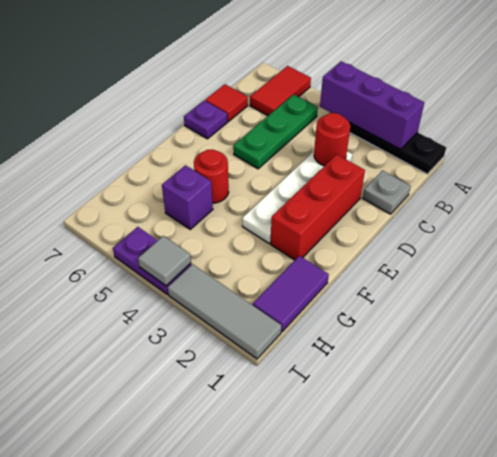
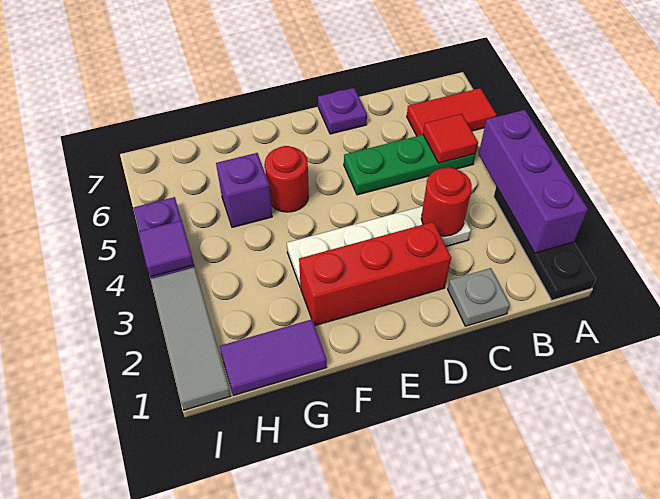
red 1x1 tile [205,84,248,122] -> red 1x1 tile moved to [423,114,478,163]
grey 1x1 tile [138,236,191,286] -> purple 1x1 tile [138,220,194,277]

